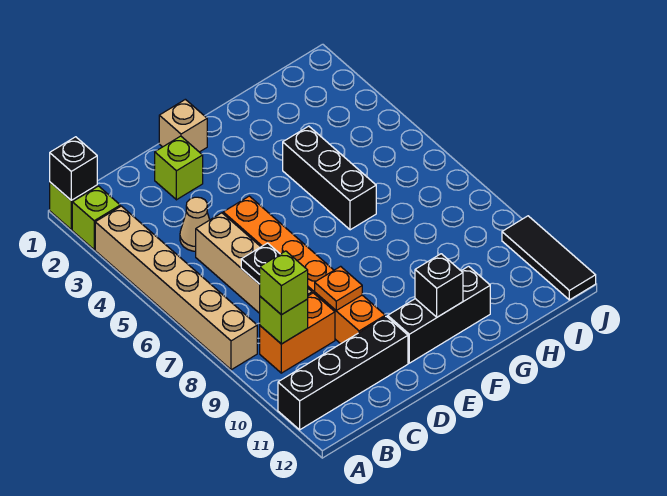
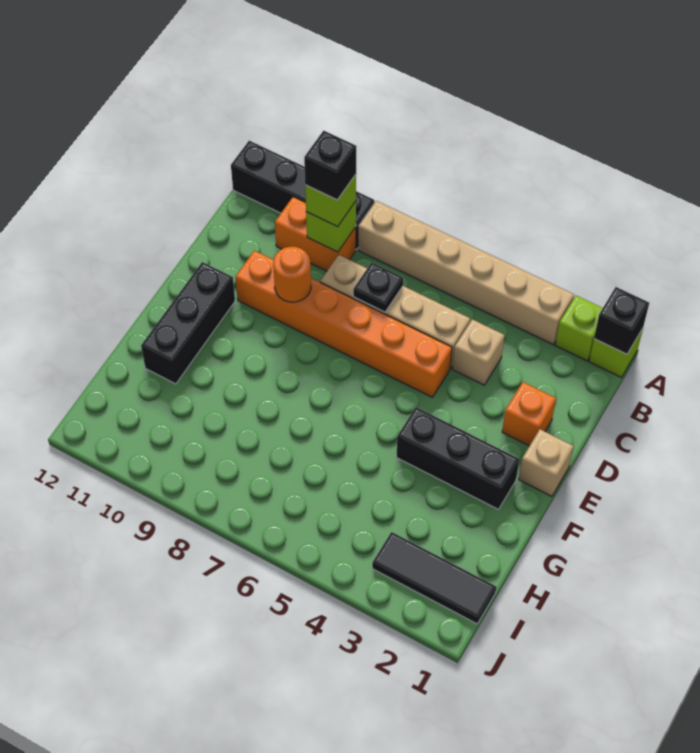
black 1x4 brick [278,316,408,430] -> black 1x4 brick turned to [231,141,374,250]
orange 1x2 brick [260,293,335,373] -> orange 1x2 brick turned to [275,197,356,271]
tan 1x1 cone [180,197,210,251] -> tan 1x1 brick [453,319,504,385]
lime 1x1 brick [155,136,203,200] -> orange 1x1 brick [502,382,556,446]
orange 1x1 plate [315,266,362,310] -> orange 1x1 round brick [273,247,311,302]
black 1x1 brick [415,254,463,317] -> black 1x1 brick moved to [304,131,356,200]
black 1x3 brick [283,126,376,230] -> black 1x3 brick moved to [396,407,519,509]
black 1x3 tile [502,216,596,300] -> black 1x3 tile moved to [372,532,497,624]

